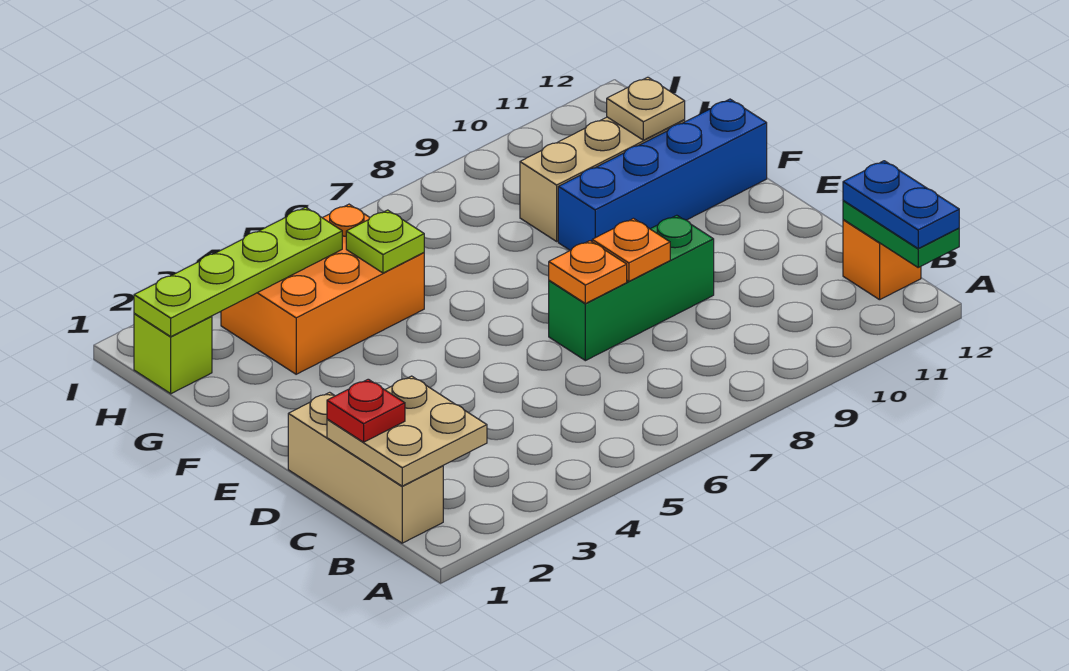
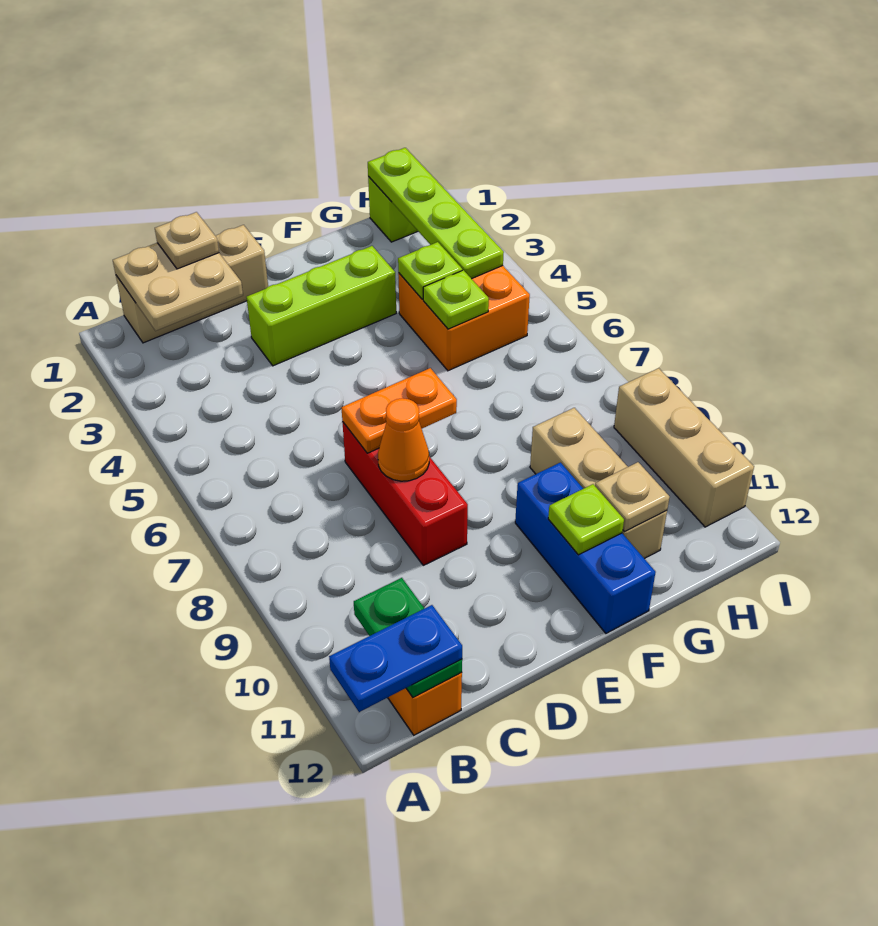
green 1x2 plate [843,200,959,267] -> green 1x2 plate turned to [354,578,462,698]
red 1x1 plate [327,379,405,442] -> tan 1x1 plate [155,212,219,269]
none -> lime 1x3 brick [246,246,396,366]
green 1x3 brick [549,215,714,361] -> red 1x3 brick [342,422,468,565]
orange 1x1 plate [549,241,627,304] -> orange 1x2 plate [341,368,457,453]
orange 1x1 plate [592,218,670,281] -> orange 1x1 cone [378,398,429,481]
blue 1x4 brick [558,99,767,250] -> blue 1x3 brick [515,463,656,633]
none -> lime 1x1 plate [548,484,624,555]
orange 2x3 brick [221,204,424,374] -> orange 2x2 brick [398,266,530,371]
none -> lime 1x1 plate [398,242,462,299]
none -> tan 1x3 brick [614,368,754,527]

